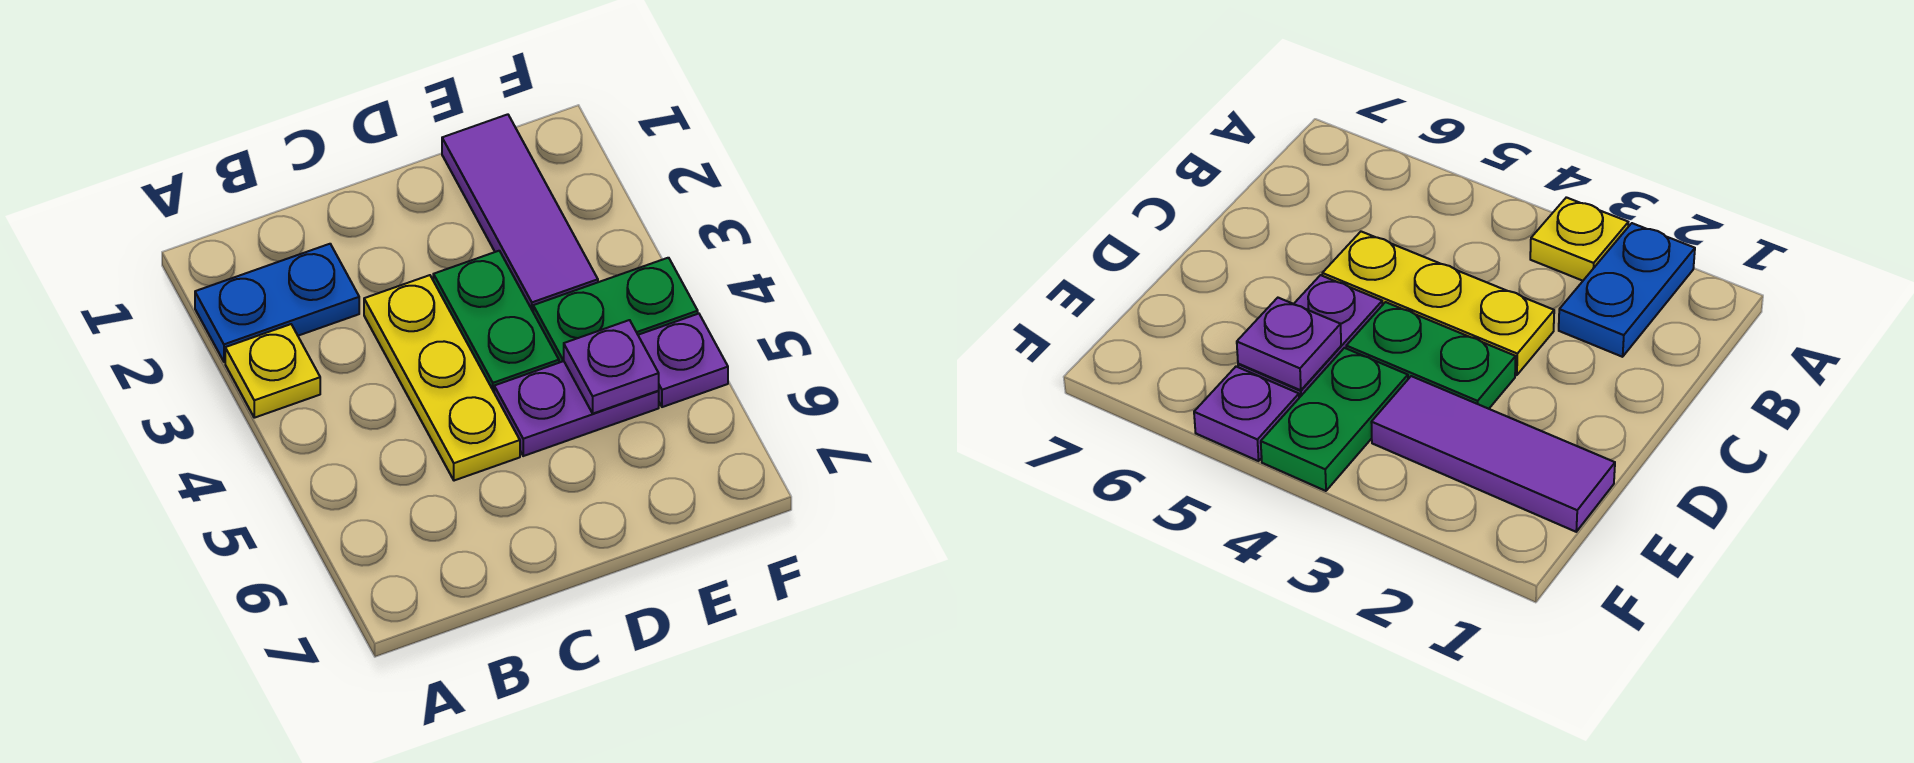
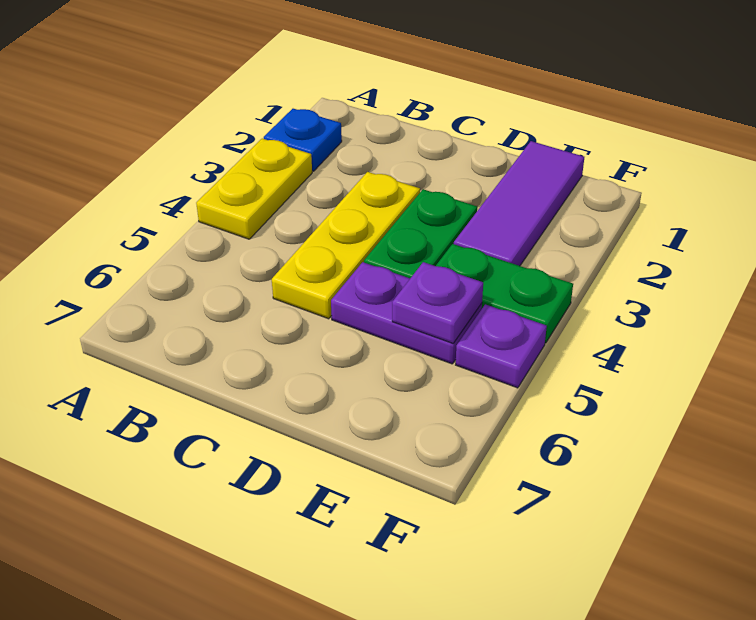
blue 1x2 plate [195,244,359,362] -> blue 1x1 plate [264,109,342,171]
yellow 1x1 plate [225,324,320,418] -> yellow 1x2 plate [196,139,312,239]

